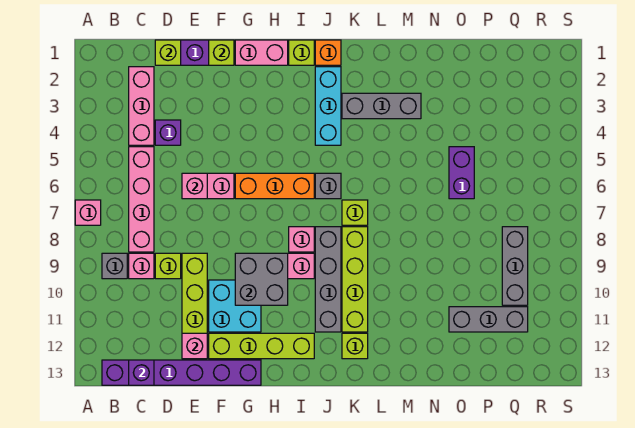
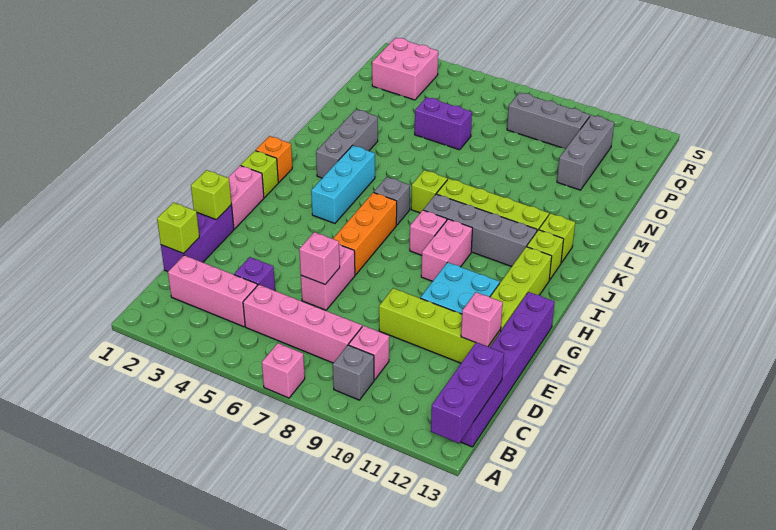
purple 1x1 brick [129,360,154,385] -> purple 1x3 brick [431,342,504,443]
lime 1x1 brick [155,253,181,279] -> lime 1x1 brick moved to [527,230,564,280]
grey 2x2 brick [235,253,288,305] -> none
cyan 1x3 brick [315,67,341,145] -> cyan 1x3 brick turned to [311,146,375,223]
none -> pink 2x2 brick [372,38,438,100]

